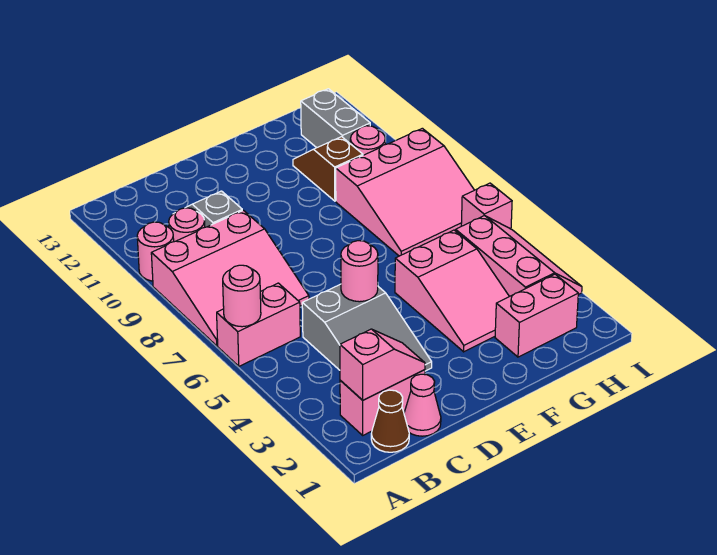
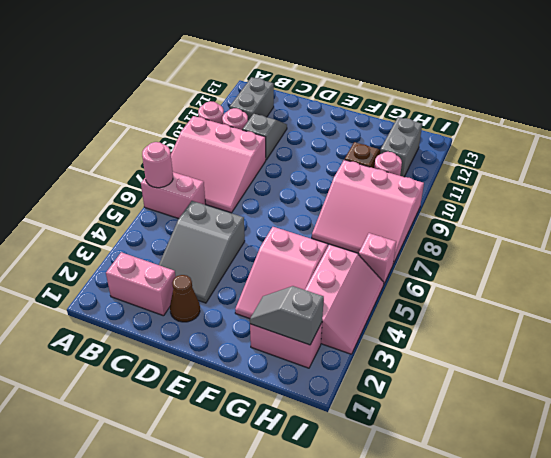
brown 1x1 cone [371,390,409,452] -> brown 1x1 cone moved to [170,275,200,322]
pink 1x2 slope [340,329,425,400] -> none
none -> grey 1x2 brick [230,77,274,121]
pink 1x1 cone [404,374,441,436] -> none
pink 1x1 round brick [341,241,378,302] -> none
none -> grey 1x2 slope [250,286,324,345]

